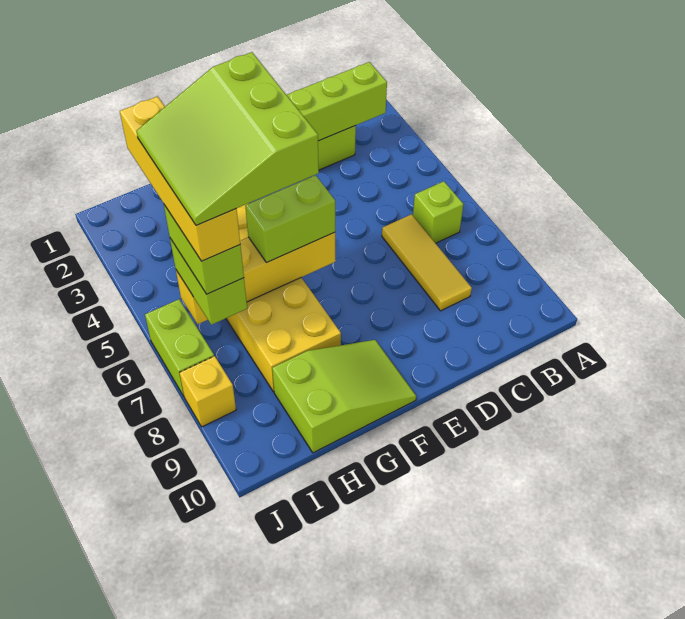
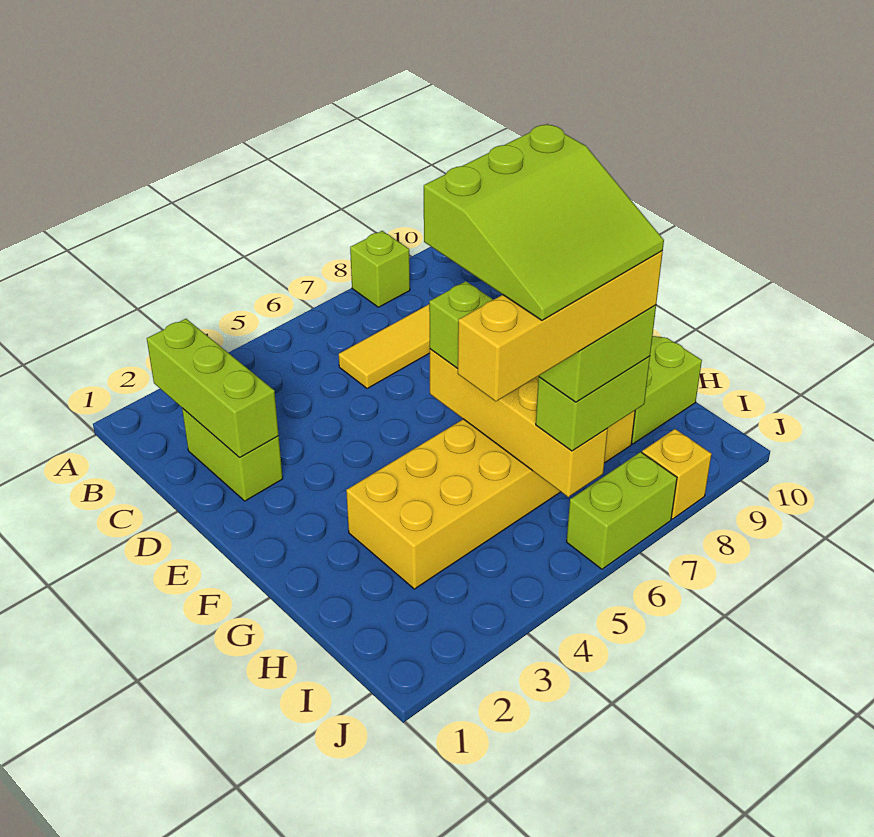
lime 1x1 brick [413,181,463,243] -> lime 1x1 brick moved to [350,231,410,307]

